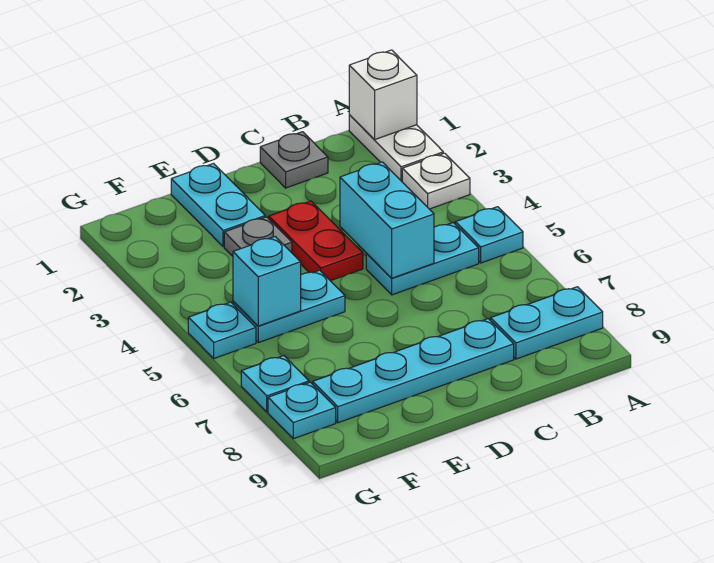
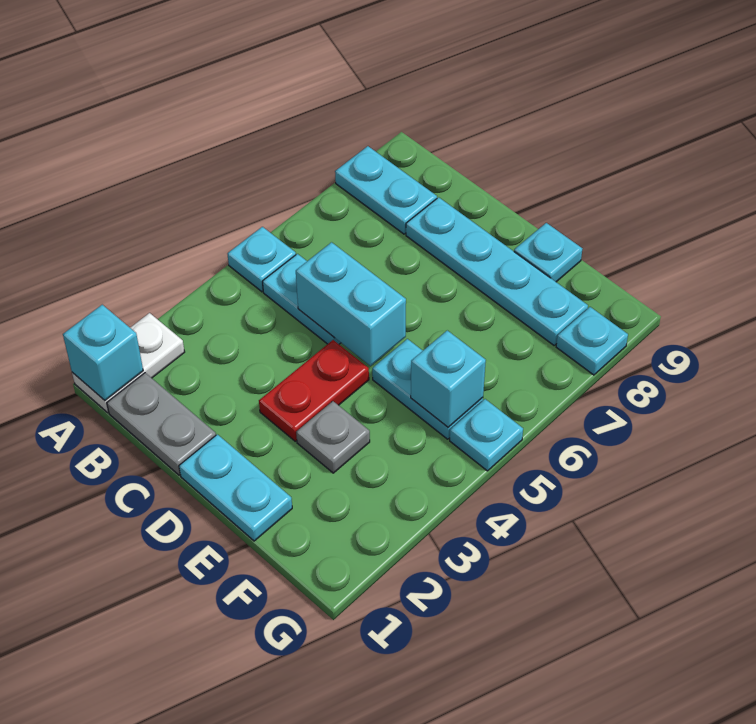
white 1x1 brick [349,50,417,139] -> cyan 1x1 brick [63,305,143,400]
white 1x1 plate [402,153,470,209] -> none
grey 1x1 plate [260,132,328,188] -> grey 1x2 plate [107,373,216,475]
cyan 1x2 brick [340,162,434,278] -> cyan 1x2 brick turned to [296,242,406,366]
cyan 1x2 plate [171,164,265,247] -> cyan 1x2 plate turned to [179,434,292,541]
cyan 1x1 plate [241,356,309,412] -> cyan 1x1 plate moved to [514,223,582,282]

